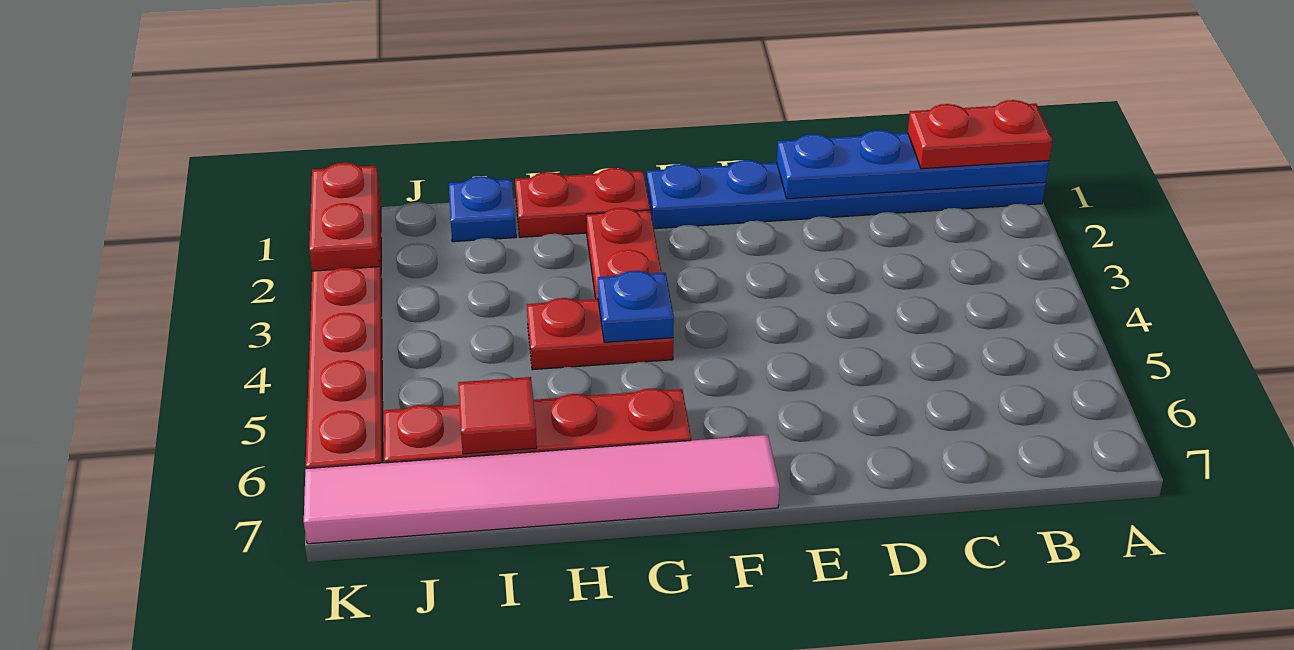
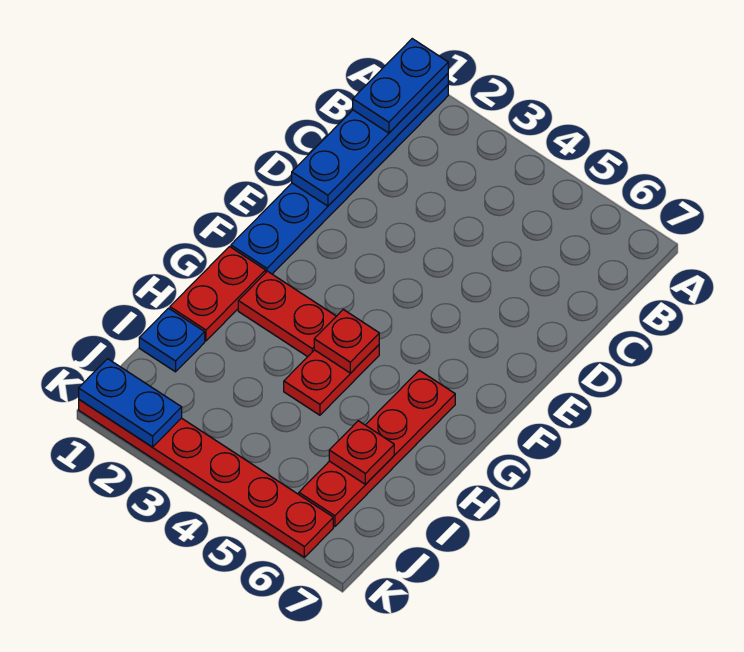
red 1x2 plate [908,100,1052,169] -> blue 1x2 plate [353,39,448,133]
pink 1x6 tile [304,435,780,544] -> none
blue 1x1 plate [598,271,674,342] -> red 1x1 plate [314,309,379,373]
red 1x1 tile [458,377,537,454] -> red 1x1 plate [329,421,394,484]
red 1x2 plate [309,163,379,271] -> blue 1x2 plate [79,359,182,447]

